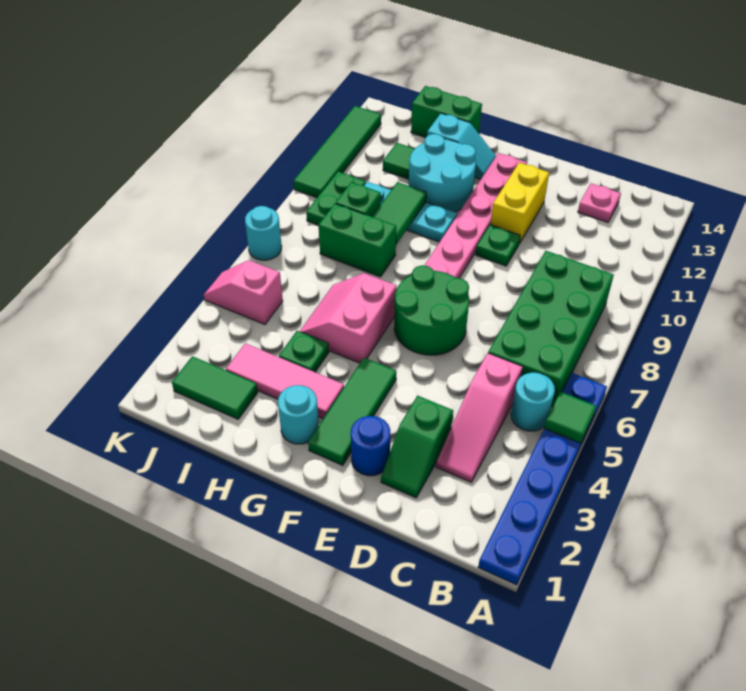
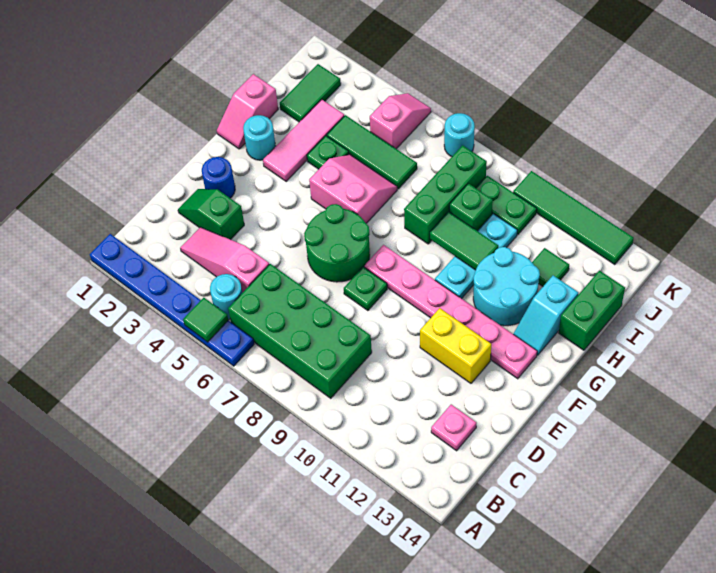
green 1x1 plate [476,225,520,266] -> green 1x1 plate moved to [344,267,387,311]
green 1x3 tile [308,358,396,465] -> green 1x3 tile moved to [327,115,417,189]
none -> pink 1x2 slope [217,74,278,149]
green 1x2 brick [319,204,396,277] -> green 1x3 brick [404,145,487,244]

